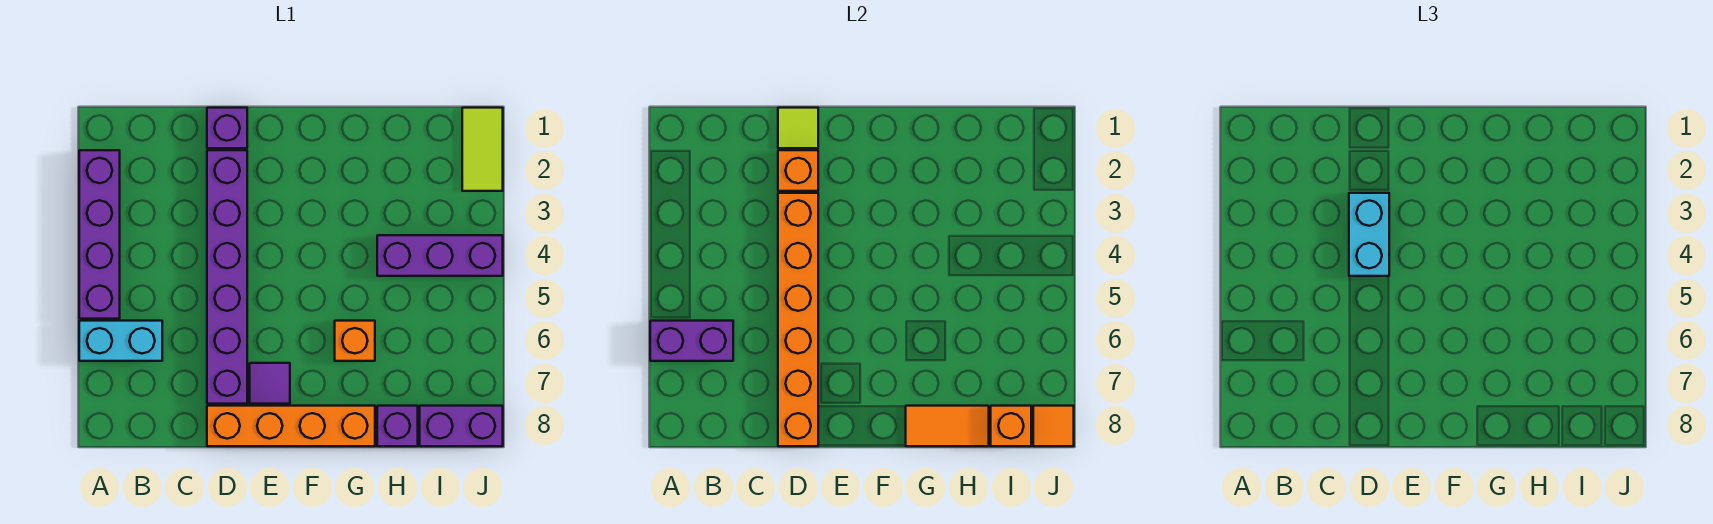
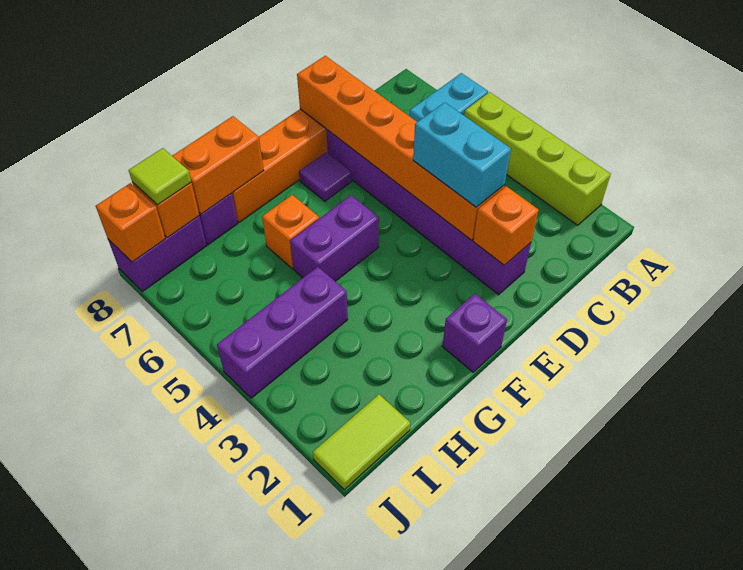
purple 1x4 brick [79,150,120,319] -> lime 1x4 brick [464,92,611,225]
purple 1x2 brick [650,321,733,361] -> purple 1x2 brick moved to [290,195,379,281]
purple 1x1 brick [207,108,247,148] -> purple 1x1 brick moved to [442,294,507,372]
lime 1x1 tile [778,108,818,148] -> lime 1x1 tile moved to [129,148,191,205]
orange 1x2 tile [906,406,989,446] -> orange 1x2 brick [172,116,264,214]
lime 1x2 tile [462,108,503,191] -> lime 1x2 tile turned to [313,395,410,490]
orange 1x1 tile [1033,406,1074,446] -> orange 1x1 brick [96,183,165,262]

